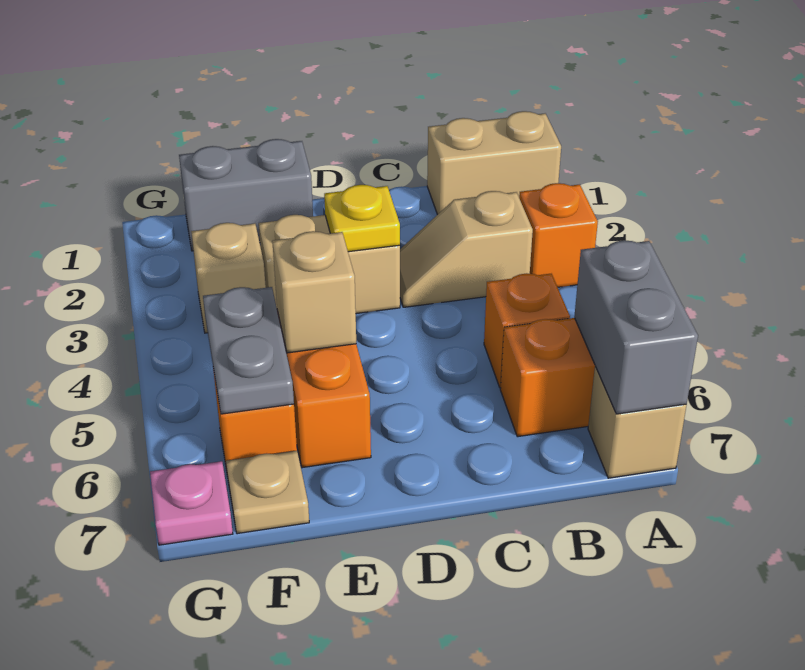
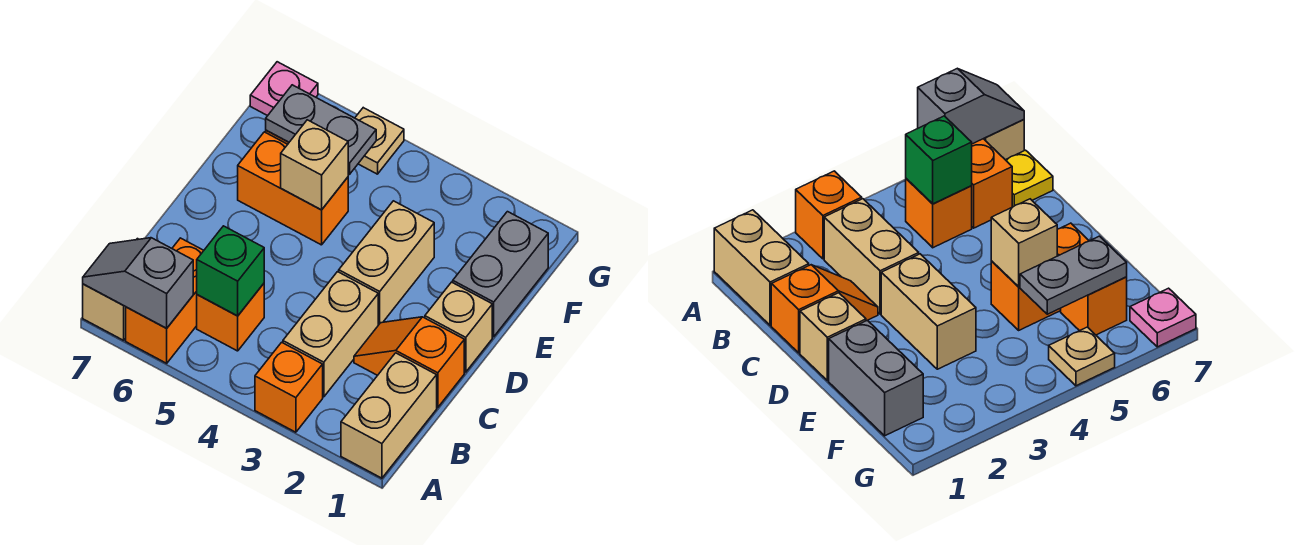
grey 1x2 brick [574,240,698,414] -> grey 1x2 slope [83,238,193,328]
tan 1x2 slope [400,191,533,307] -> tan 1x2 brick [283,272,378,397]
none -> green 1x1 brick [197,226,264,316]
none -> orange 1x2 slope [354,317,464,407]
yellow 1x1 plate [324,185,400,252] -> yellow 1x1 plate moved to [1006,150,1053,207]
tan 1x1 brick [191,223,266,333] -> tan 1x1 brick moved to [425,282,492,372]
tan 1x1 plate [226,451,309,534] -> tan 1x1 plate moved to [355,108,404,174]

